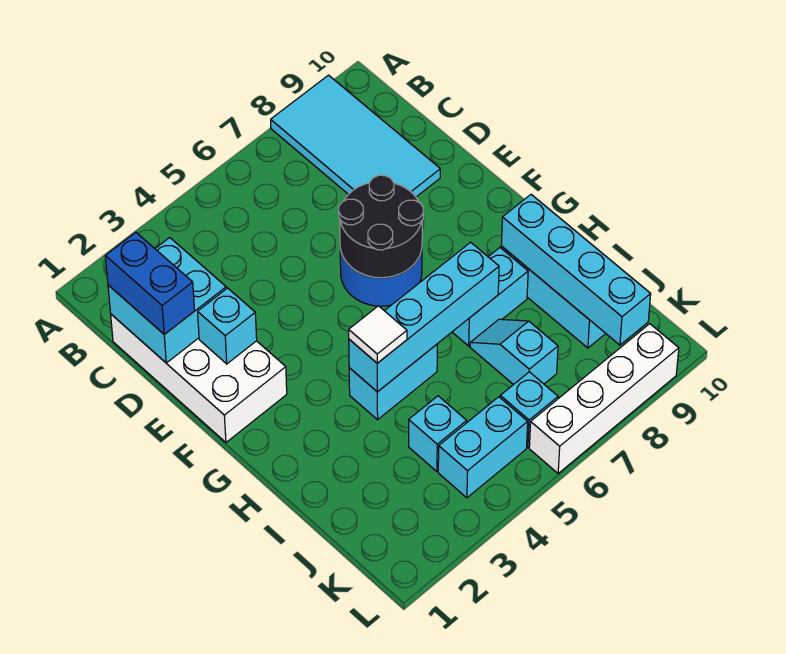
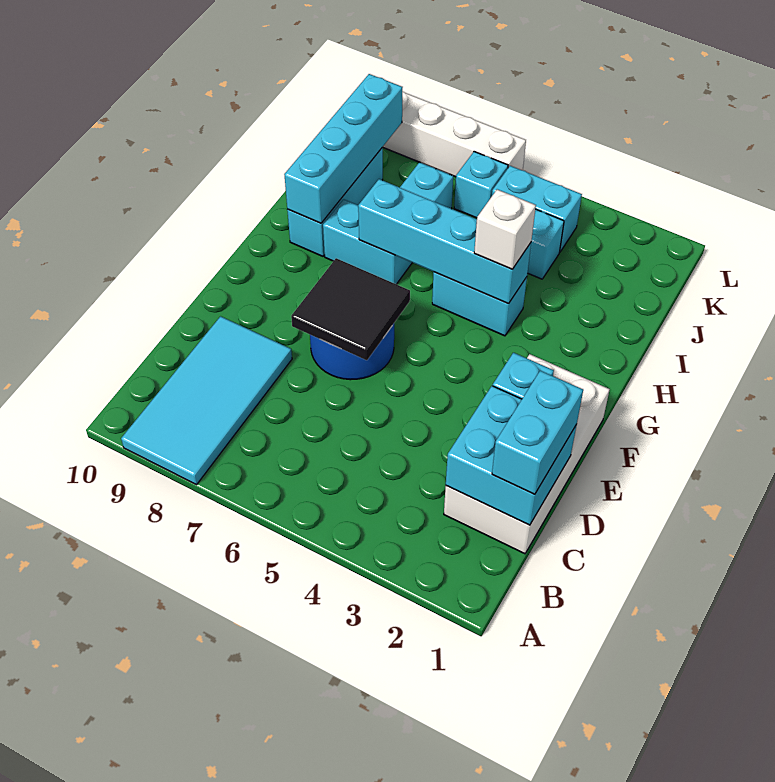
blue 1x2 brick [105,232,195,334] -> cyan 1x2 brick [492,371,583,494]
black 2x2 round brick [339,175,423,278] -> black 2x2 tile [291,258,410,360]
white 1x1 tile [349,306,407,363] -> white 1x1 brick [474,189,536,269]

